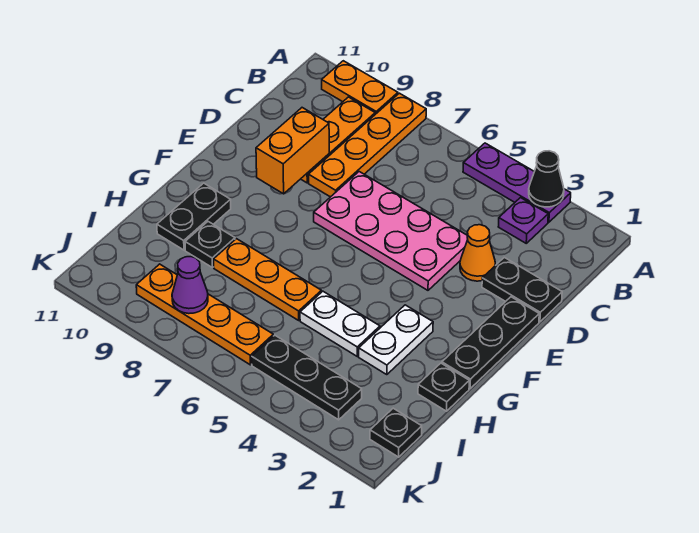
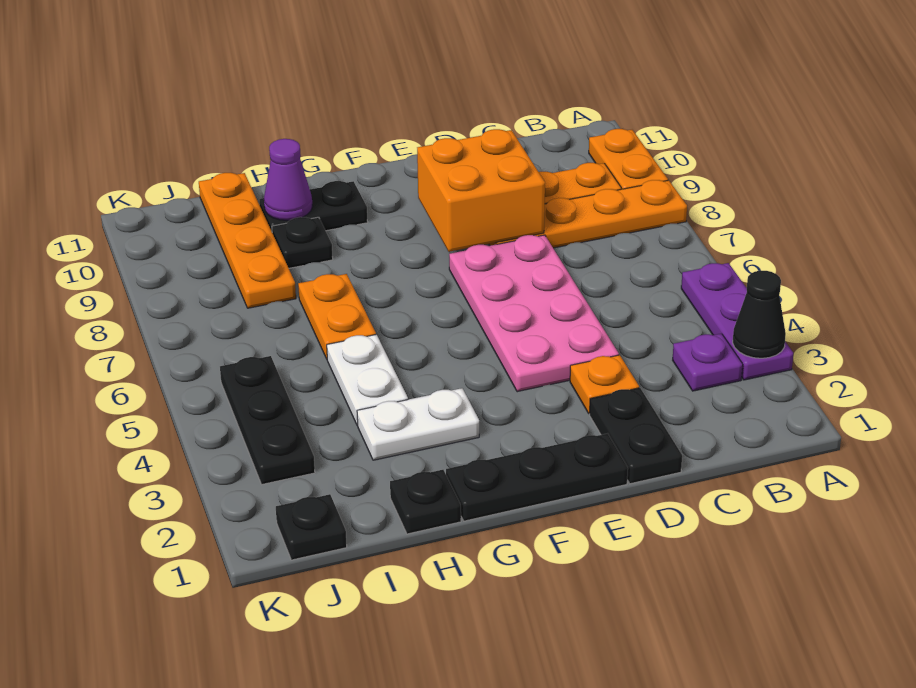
orange 1x1 cone [460,225,495,281] -> orange 1x1 plate [570,355,639,414]
orange 1x2 brick [256,108,329,194] -> orange 2x2 brick [417,129,545,252]
orange 1x3 plate [214,239,321,320] -> orange 1x2 plate [298,274,376,359]
orange 1x4 plate [136,264,273,365] -> orange 1x4 plate moved to [199,173,296,308]
purple 1x1 cone [172,257,208,314] -> purple 1x1 cone moved to [264,139,313,220]

